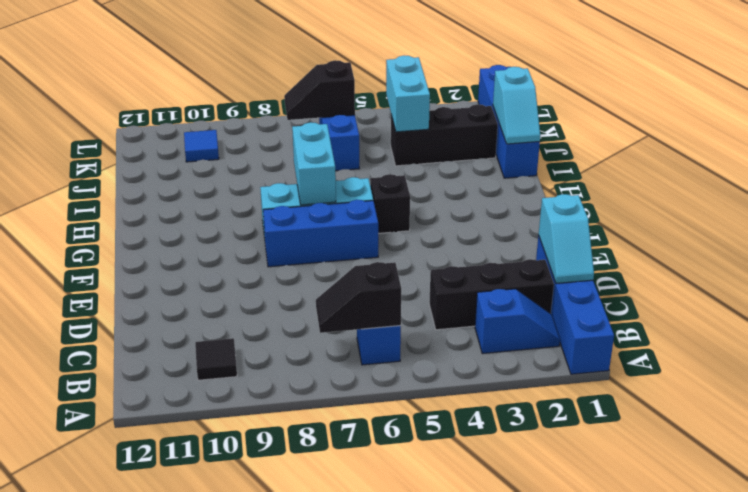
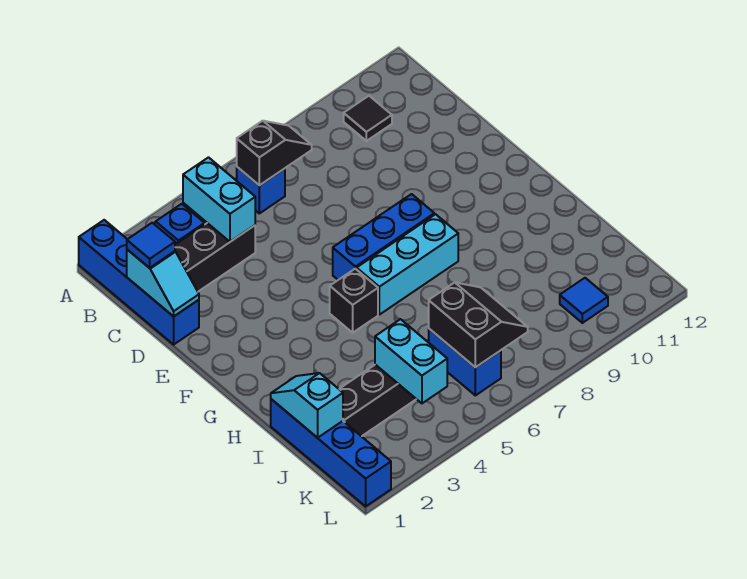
cyan 1x2 slope [539,194,594,284] -> cyan 1x2 slope turned to [127,250,199,317]
none -> blue 1x1 tile [127,223,175,268]
cyan 1x2 brick [292,122,336,205] -> cyan 1x2 brick moved to [183,158,255,242]
black 1x2 slope [284,60,355,120] -> black 2x2 slope [429,282,528,367]

